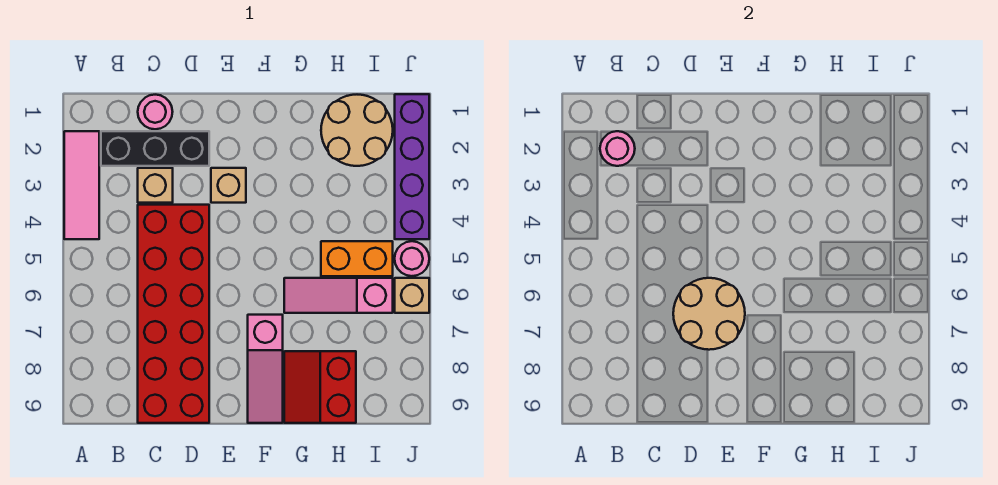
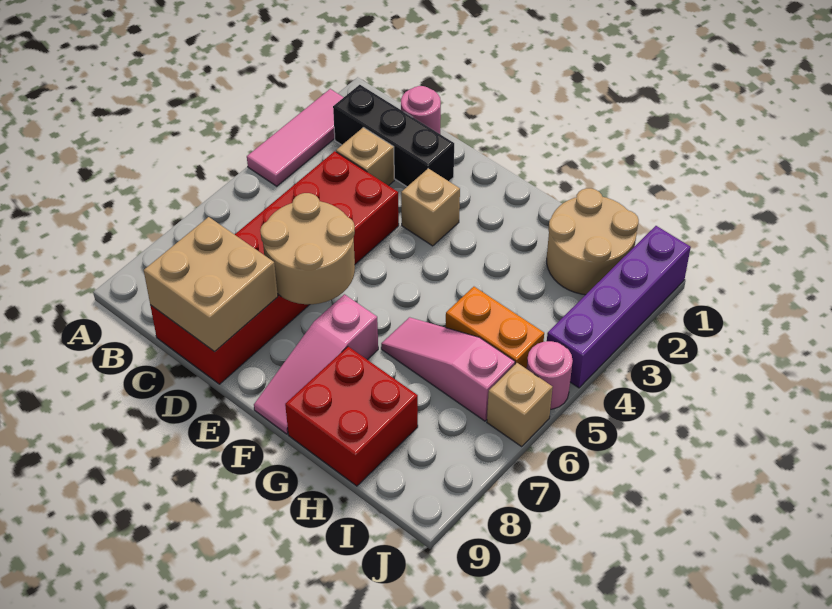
pink 1x1 round brick [600,131,635,166] -> none
none -> tan 2x2 brick [144,217,278,352]
red 2x2 slope [284,351,356,423] -> red 2x2 brick [285,347,418,486]

